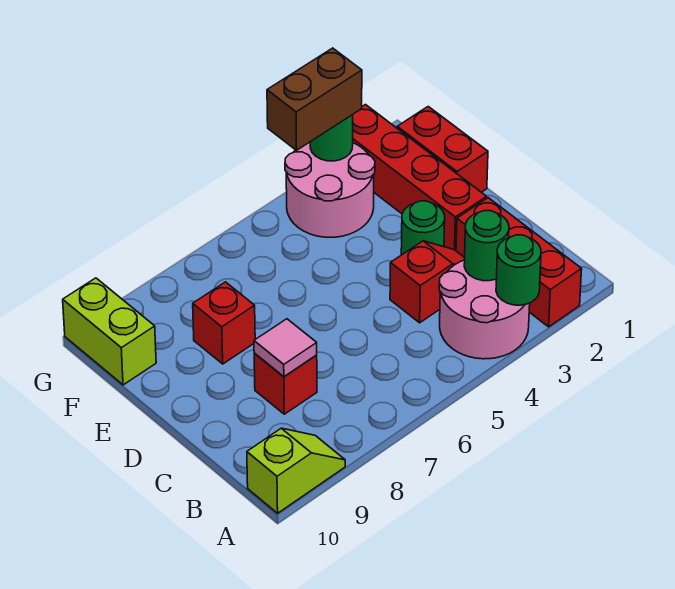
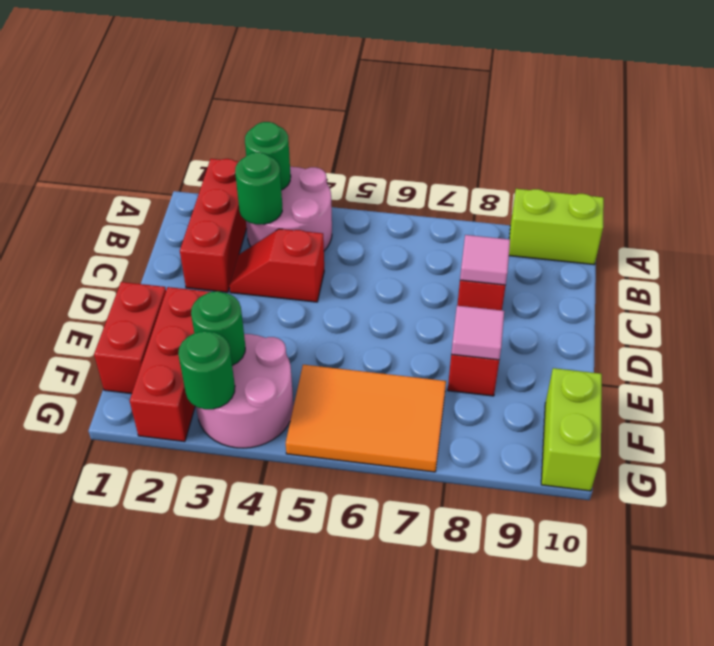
lime 1x2 slope [247,428,345,513] -> lime 1x2 brick [509,189,604,265]
red 1x4 brick [353,105,487,251] -> red 1x3 brick [130,287,209,442]
green 1x1 round brick [401,201,445,255] -> green 1x1 round brick moved to [191,291,245,365]
none -> pink 1x1 tile [451,306,504,360]
none -> orange 2x3 tile [286,365,446,472]
brown 1x2 brick [267,48,362,150] -> none

